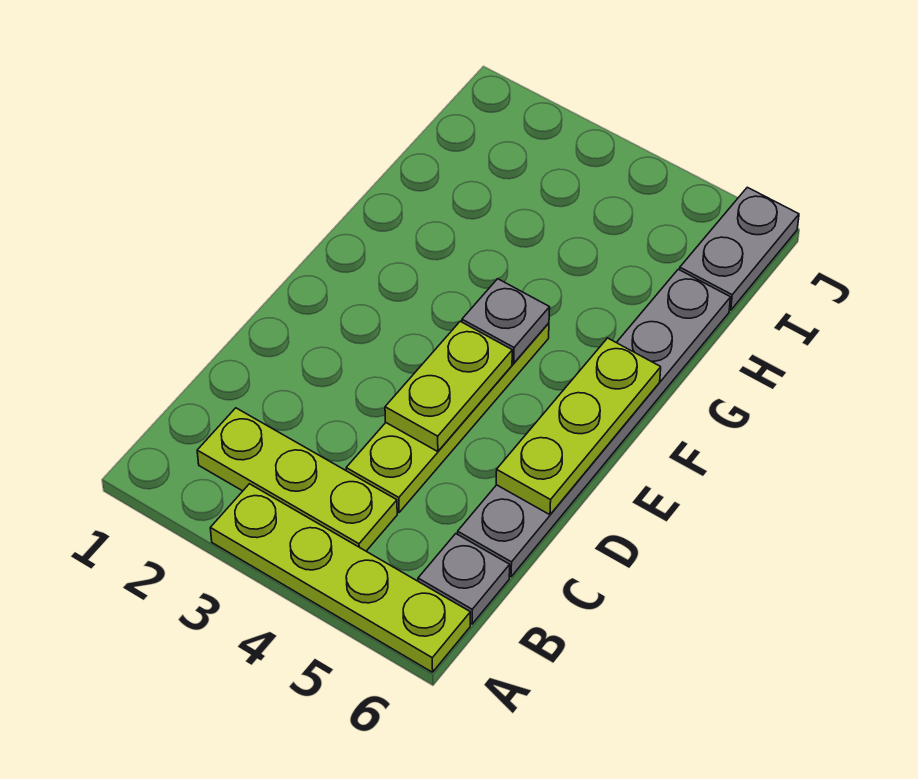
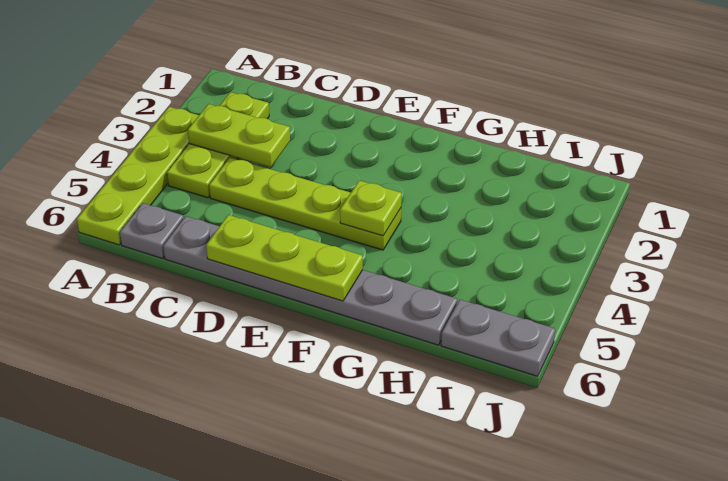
lime 1x2 plate [385,321,512,452] -> lime 1x2 plate moved to [188,104,290,167]
grey 1x1 plate [462,279,550,363] -> lime 1x1 plate [340,181,402,236]

